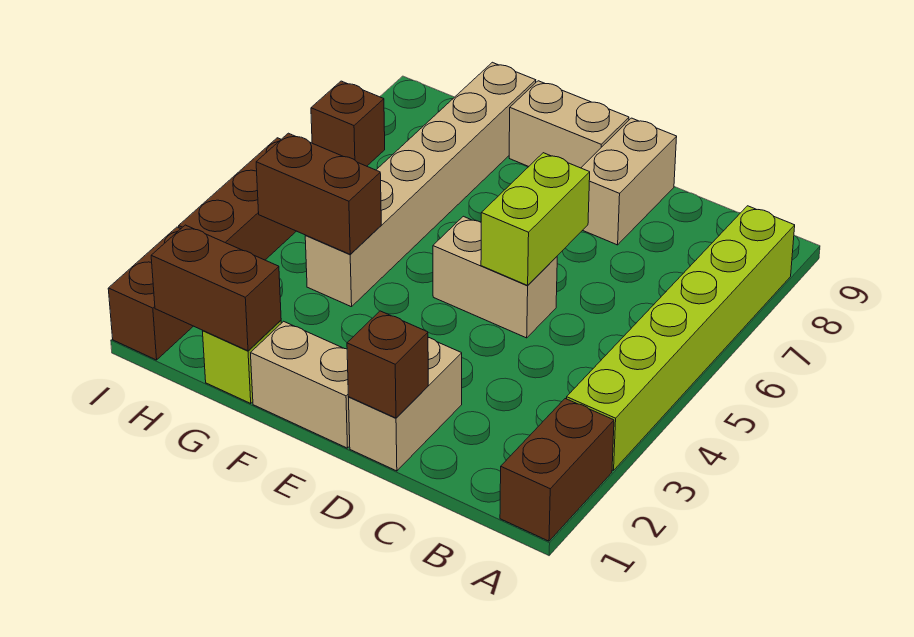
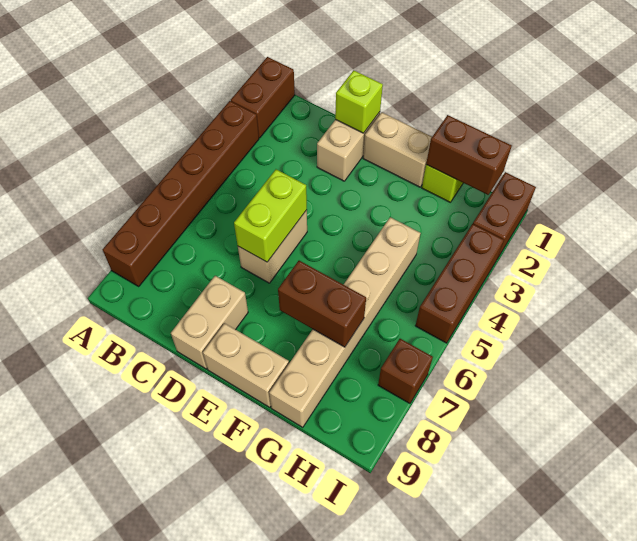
lime 1x6 brick [567,206,795,471] -> brown 1x6 brick [102,101,259,286]
brown 1x1 brick [347,311,428,418] -> lime 1x1 brick [335,70,383,133]
tan 1x2 brick [433,216,557,338] -> tan 1x2 brick turned to [238,210,307,283]
brown 1x2 brick [256,133,381,254] -> brown 1x2 brick moved to [278,261,366,347]

